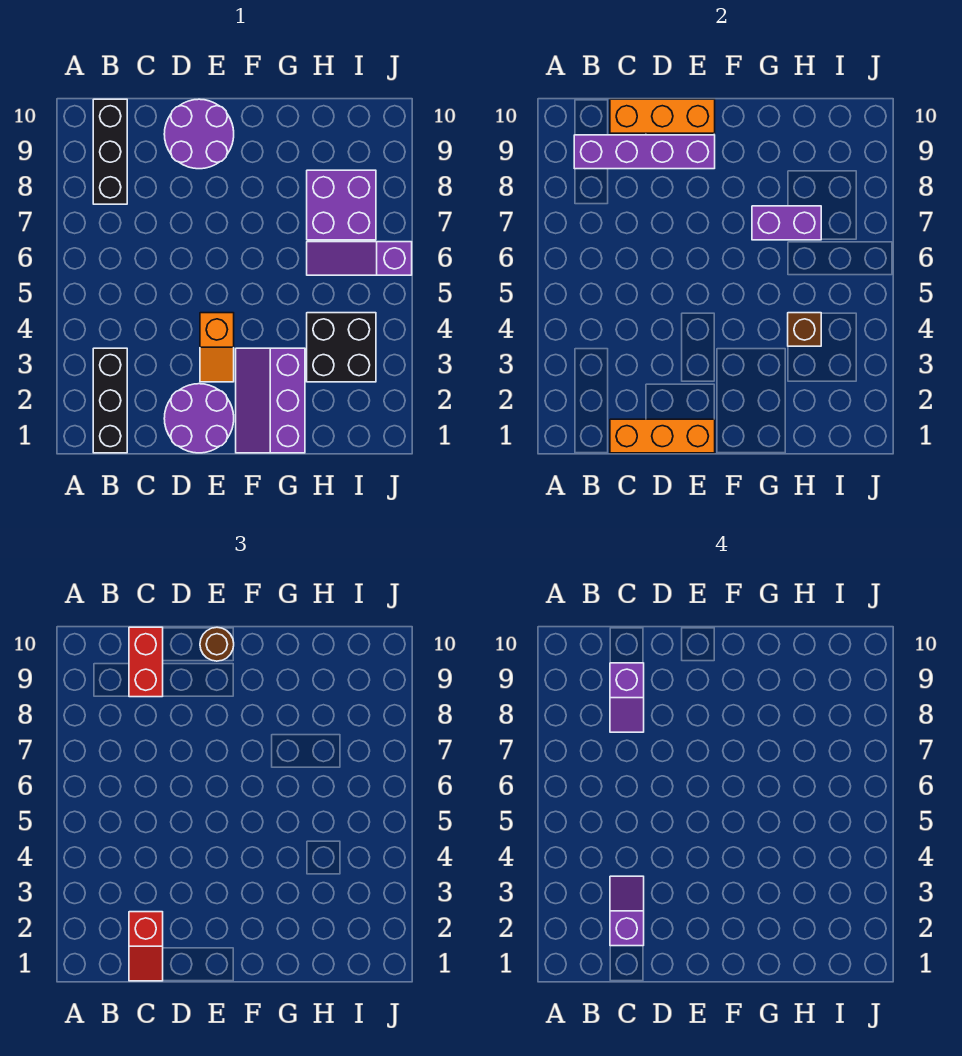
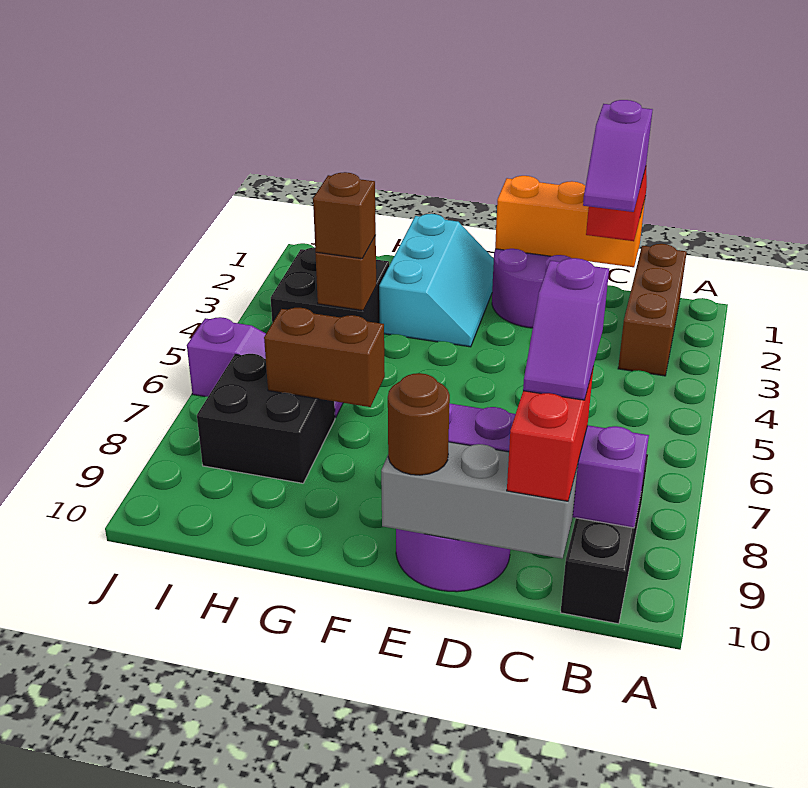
black 1x3 brick [93,348,127,453] -> brown 1x3 brick [618,244,687,376]
purple 1x2 slope [610,663,644,732] -> purple 1x2 slope turned to [523,258,609,400]
orange 1x3 brick [610,99,715,133] -> grey 1x3 brick [381,442,578,559]
orange 1x2 slope [200,313,234,382] -> none
purple 2x3 slope [236,348,305,453] -> cyan 2x3 slope [379,214,494,347]
purple 1x2 brick [752,206,821,240] -> brown 1x2 brick [264,308,385,407]
none -> brown 1x1 brick [313,172,376,259]
purple 2x2 brick [307,170,376,240] -> black 2x2 brick [197,354,335,483]

